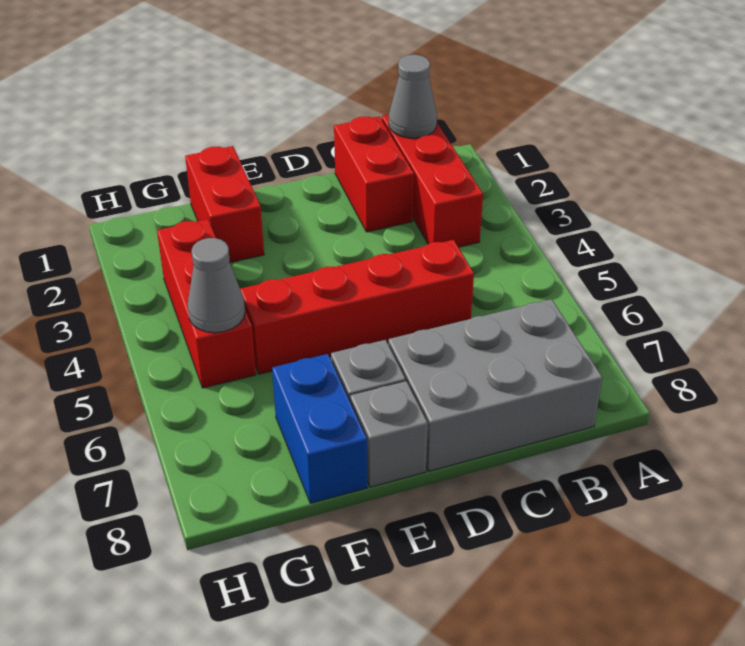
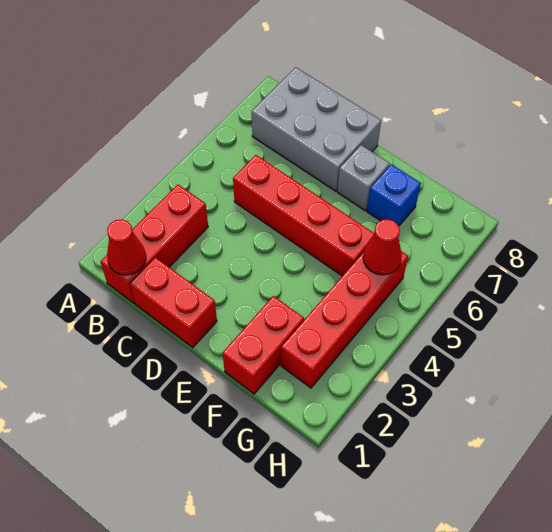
grey 1x1 cone [389,55,437,138] -> red 1x1 cone [107,219,146,275]
red 1x2 brick [334,116,414,232] -> red 1x2 brick turned to [130,257,217,348]
grey 1x1 brick [350,381,428,487] -> none
blue 1x2 brick [272,354,367,503] -> blue 1x1 brick [367,164,421,226]
red 1x3 brick [157,219,256,388] -> red 1x4 brick [281,251,408,388]
grey 1x1 cone [188,238,245,333] -> red 1x1 cone [363,219,402,275]

